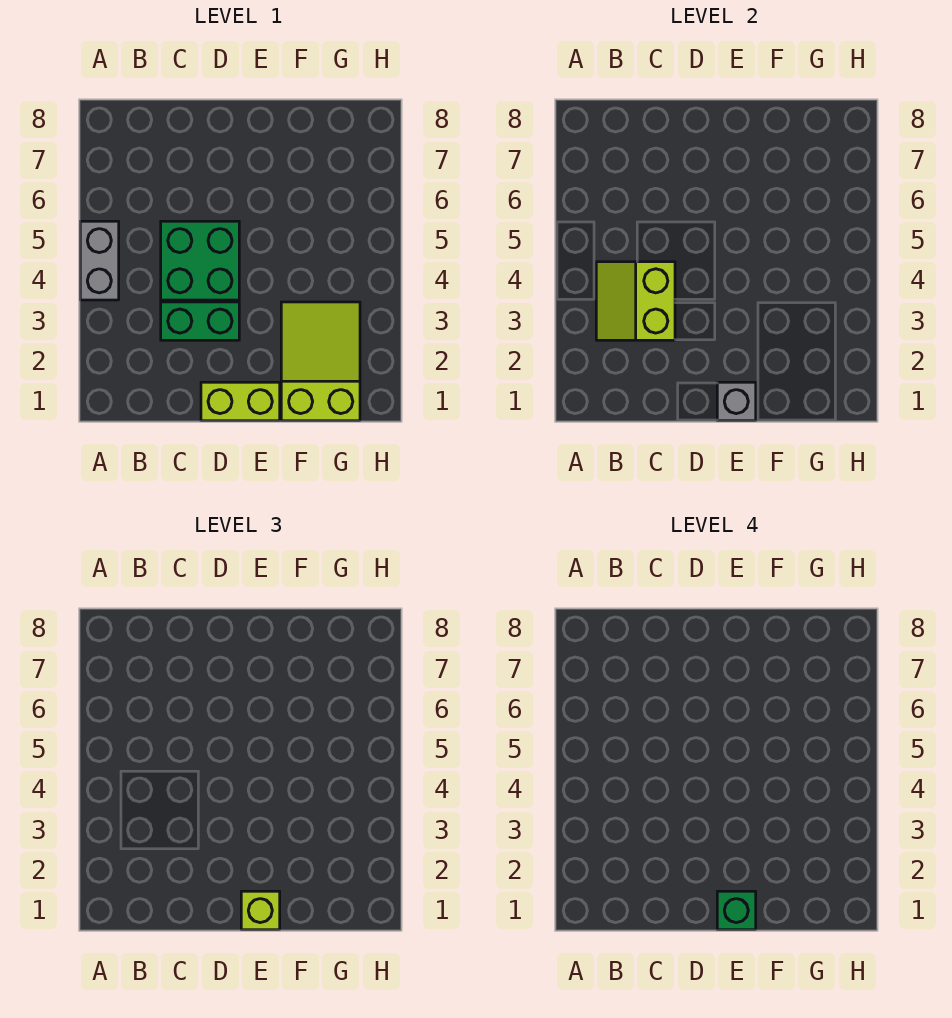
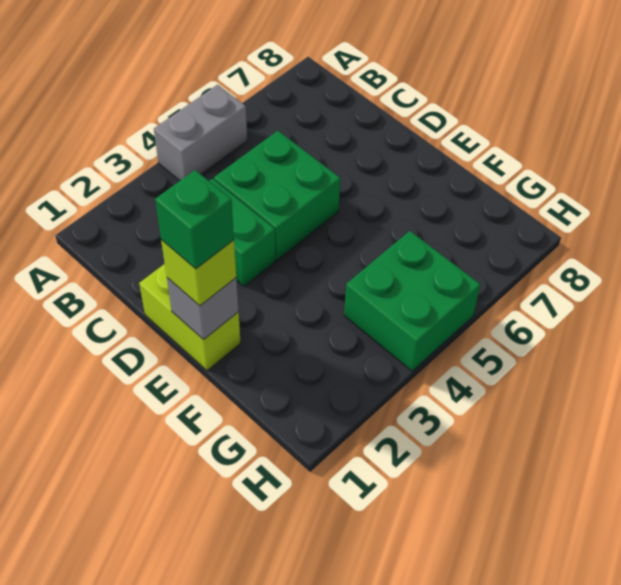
lime 2x2 slope [596,262,675,340] -> none
lime 2x3 slope [281,302,360,421] -> none
none -> green 2x2 brick [344,231,480,371]

